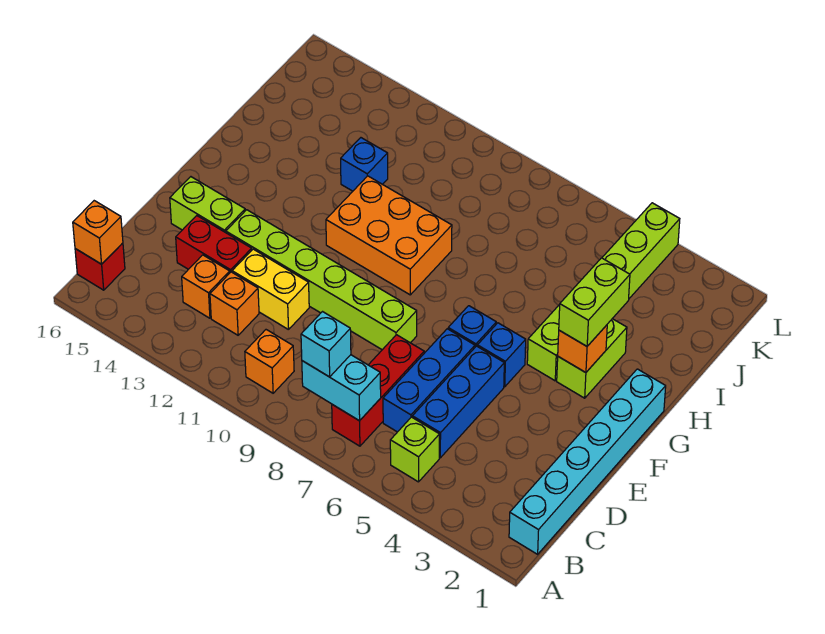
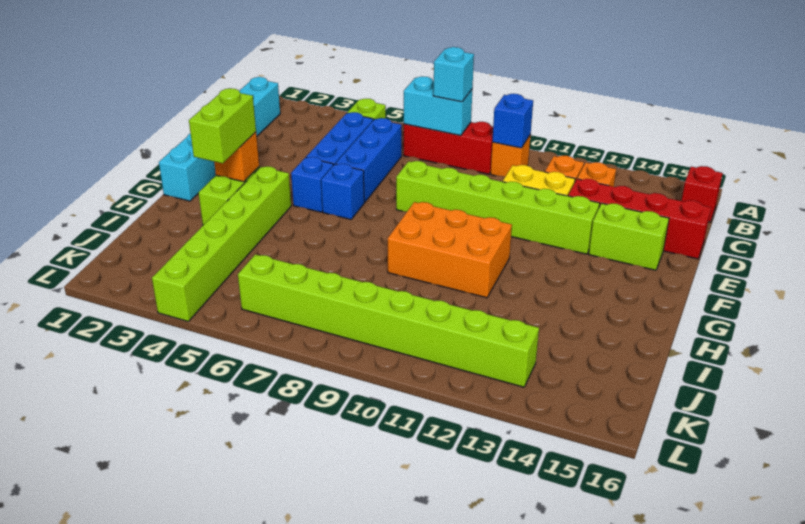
red 1x3 brick [332,335,424,446] -> red 1x3 brick turned to [404,122,493,174]
orange 1x1 brick [73,201,123,264] -> none
red 1x2 brick [176,216,252,272] -> red 1x4 brick [568,179,711,259]
blue 1x1 brick [341,138,388,191] -> blue 1x1 brick moved to [492,94,533,148]
none -> lime 1x8 brick [238,254,539,387]

